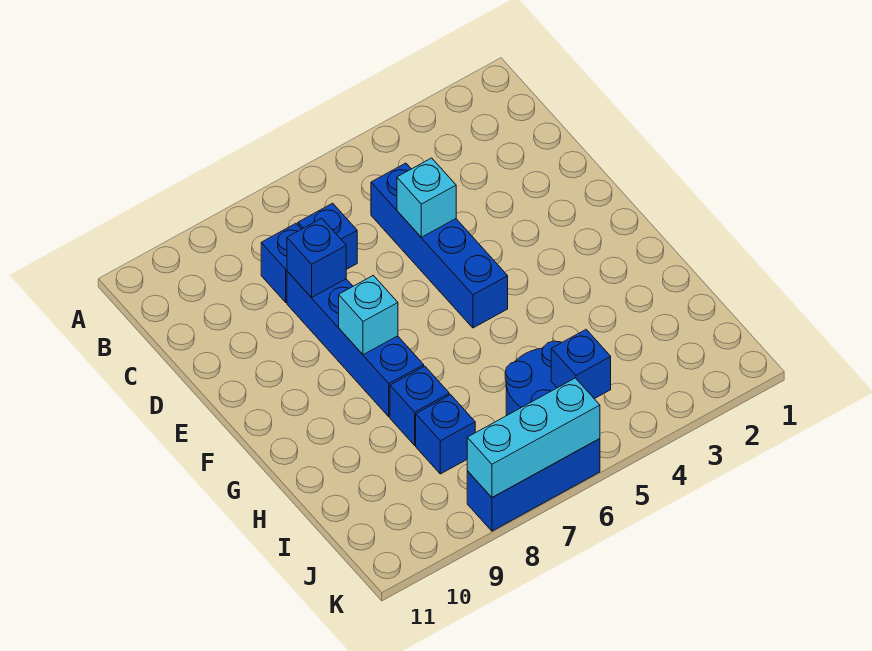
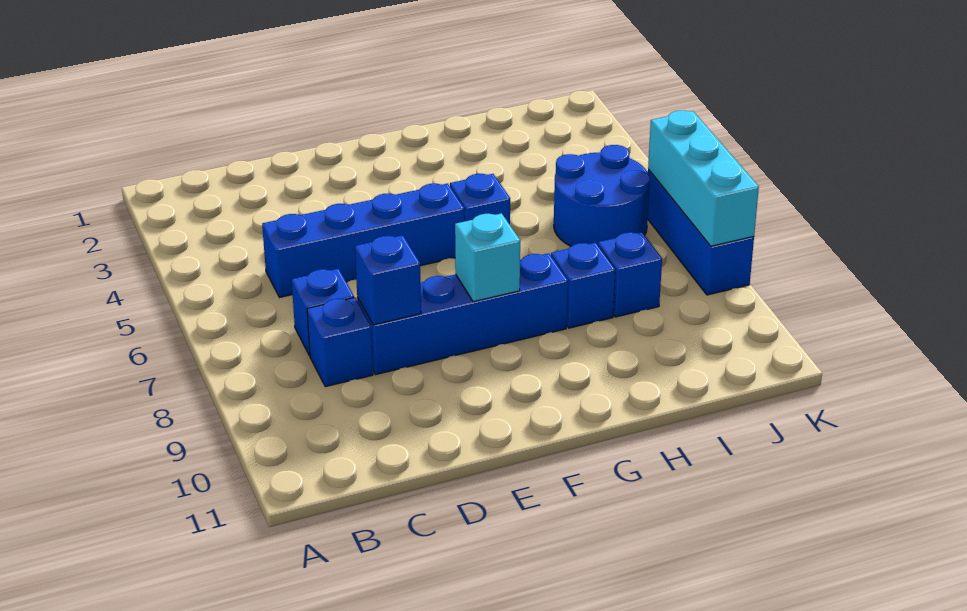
cyan 1x1 brick [397,158,456,237] -> none
blue 1x1 brick [551,330,611,399] -> blue 1x1 brick moved to [450,174,510,225]

